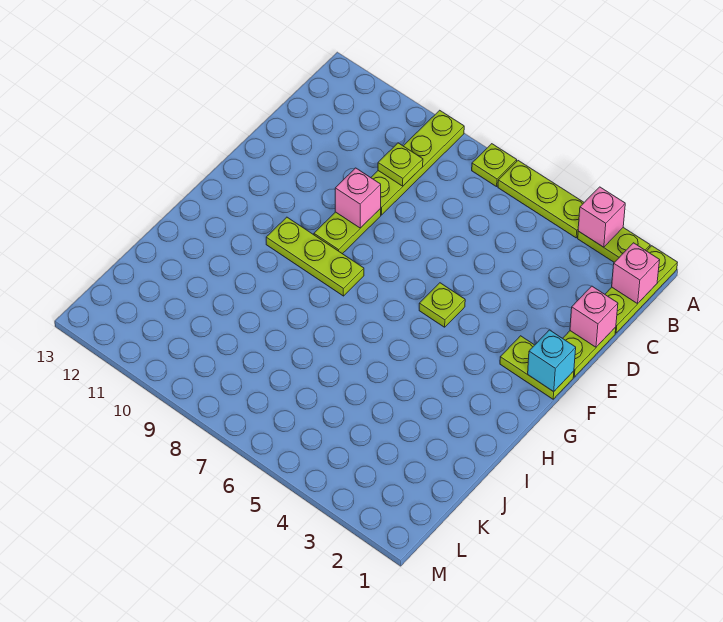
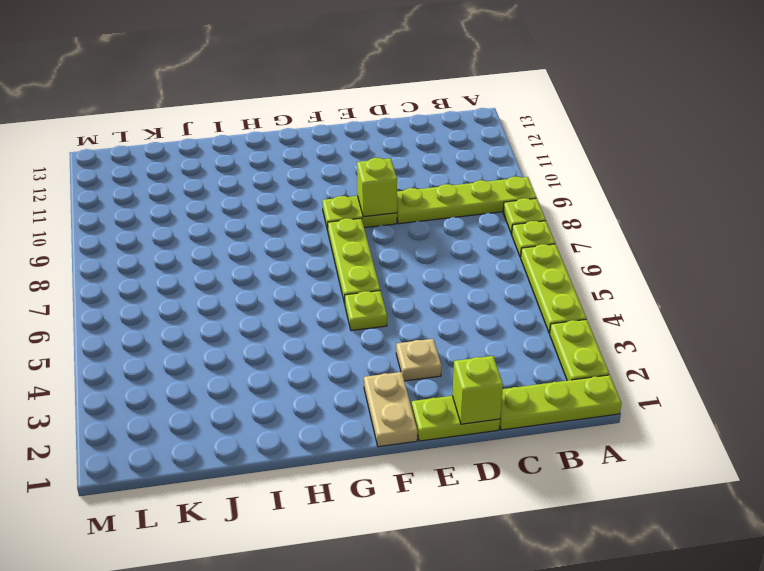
pink 1x1 brick [578,187,625,247] -> none
pink 1x1 brick [612,243,660,304] -> none
lime 1x1 plate [378,143,423,186] -> lime 1x1 plate moved to [503,198,546,234]
pink 1x1 brick [570,286,618,347] -> lime 1x1 brick [452,356,503,424]
none -> tan 1x1 plate [396,339,441,381]
pink 1x1 brick [335,168,381,228] -> lime 1x1 brick [357,158,397,217]
lime 1x2 plate [500,336,574,399] -> tan 1x2 plate [364,372,417,447]
cyan 1x1 brick [528,330,576,392] -> none
lime 1x3 plate [266,217,364,296] -> lime 1x3 plate moved to [328,218,380,304]

